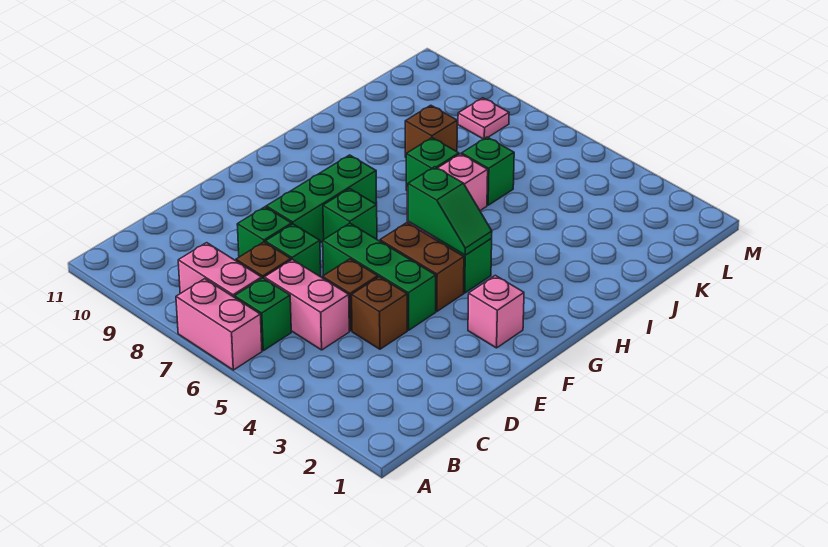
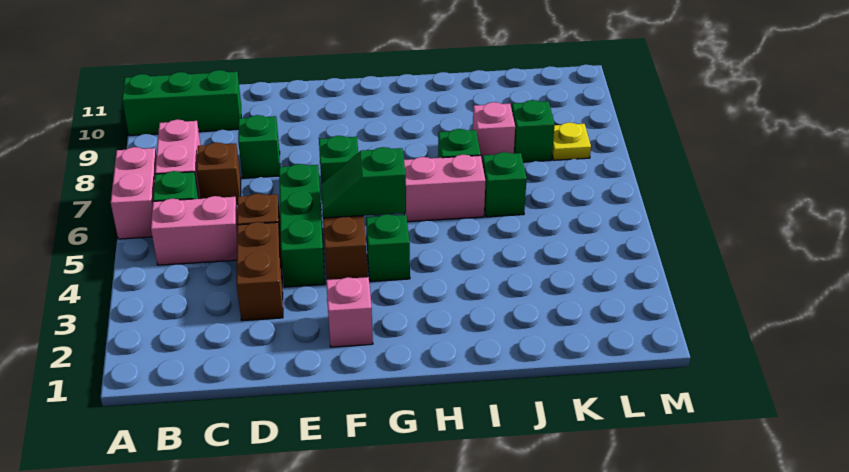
pink 1x2 brick [264,259,349,350] -> pink 1x2 brick turned to [151,196,237,265]
brown 1x1 brick [352,277,407,349] -> brown 1x2 brick [237,222,283,321]
green 1x1 brick [265,224,321,277] -> green 1x1 brick moved to [512,100,555,162]
green 1x3 brick [266,155,377,243] -> green 1x3 brick moved to [122,70,241,135]
green 1x2 slope [408,167,492,255] -> green 1x2 slope turned to [321,147,406,218]
brown 1x1 brick [405,105,457,157] -> pink 1x1 brick [473,102,515,163]
pink 1x1 plate [458,98,509,139] -> yellow 1x1 plate [552,122,591,160]

